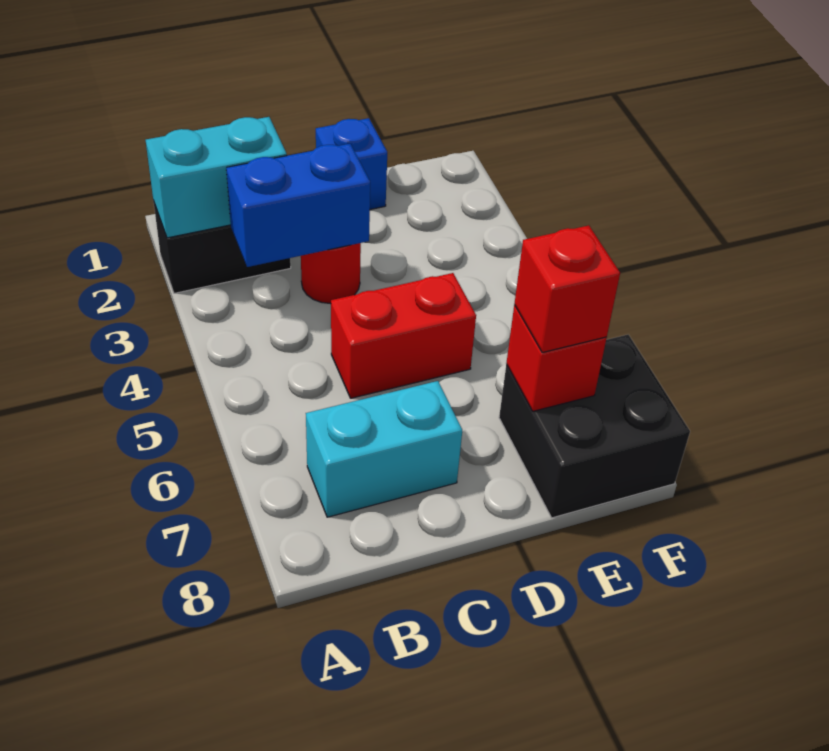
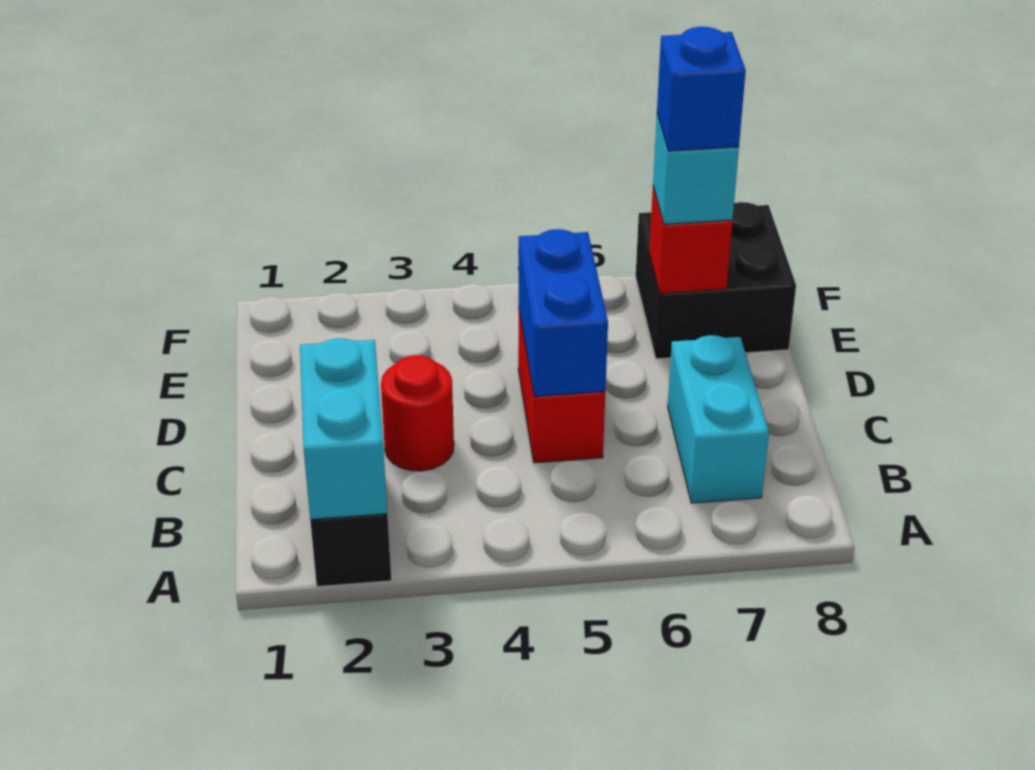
blue 1x2 brick [226,144,370,267] -> blue 1x2 brick moved to [519,229,608,396]
blue 1x1 brick [316,118,387,209] -> blue 1x1 brick moved to [657,27,746,151]
red 1x1 brick [514,225,620,353] -> cyan 1x1 brick [653,114,739,224]

